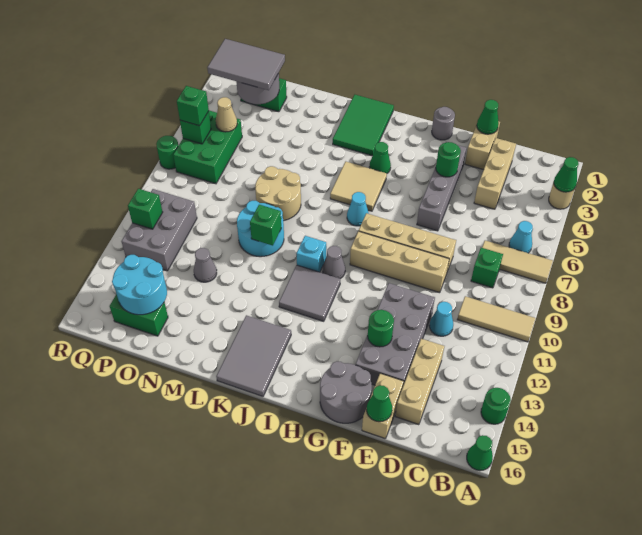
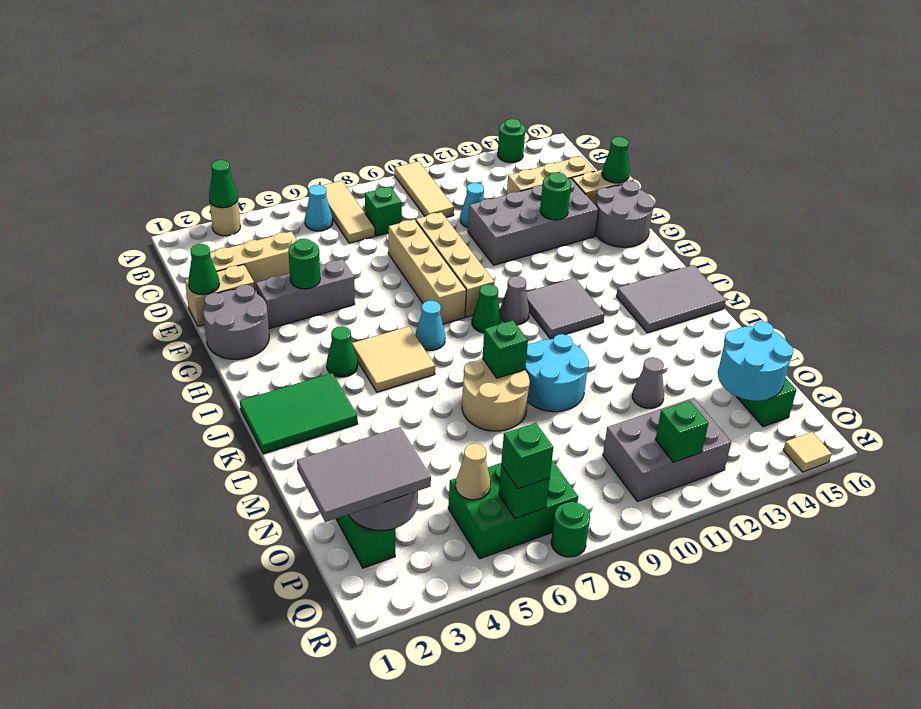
green 1x1 cone [467,435,493,471] -> green 1x1 cone moved to [472,284,502,333]
grey 1x4 brick [417,145,466,231] -> grey 1x3 brick [256,259,355,329]
grey 1x1 round brick [432,107,455,140] -> grey 2x2 round brick [203,285,269,359]
cyan 1x1 brick [296,236,326,272] -> none
green 1x1 brick [250,205,281,245] -> green 1x1 brick moved to [482,320,528,378]
grey 2x3 tile [207,39,285,90] -> grey 2x3 tile turned to [297,427,431,522]
none -> tan 1x1 tile [783,432,832,472]

